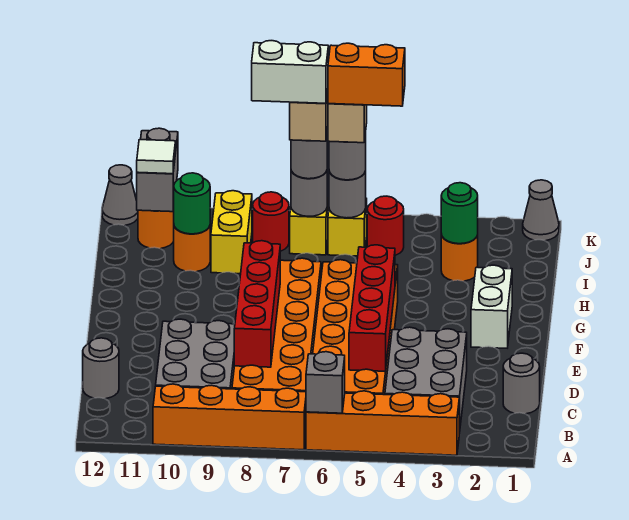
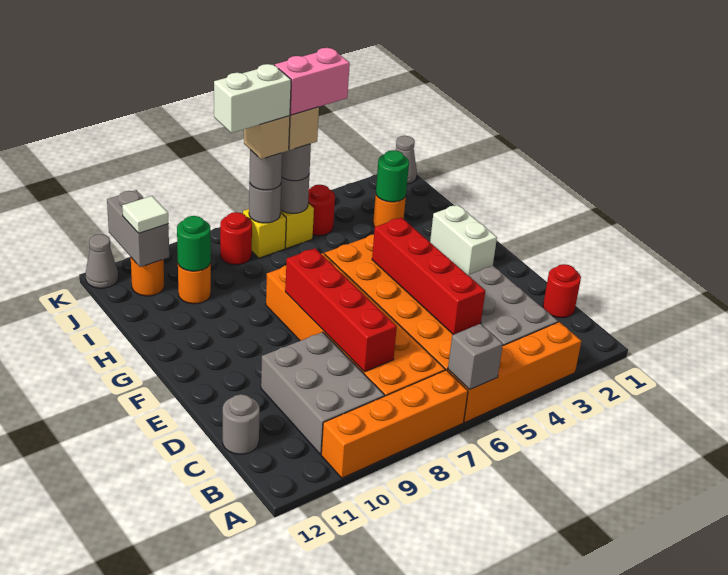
grey 1x1 round brick [503,353,540,414] -> red 1x1 round brick [543,264,581,318]
yellow 1x2 brick [211,191,252,274] -> none
orange 1x2 brick [328,43,405,106] -> pink 1x2 brick [275,48,350,115]

